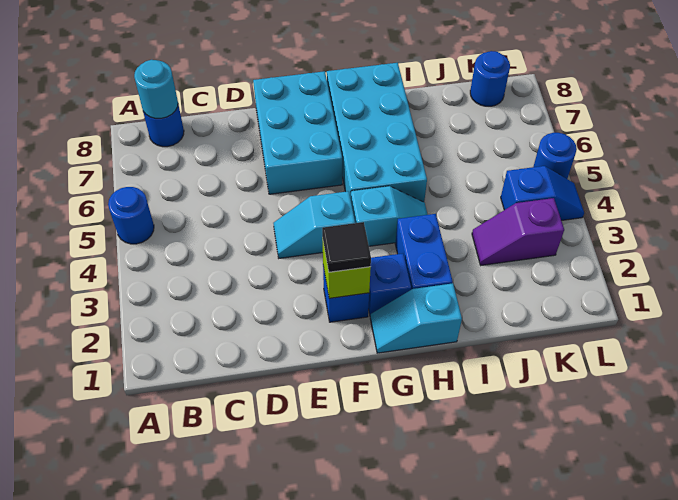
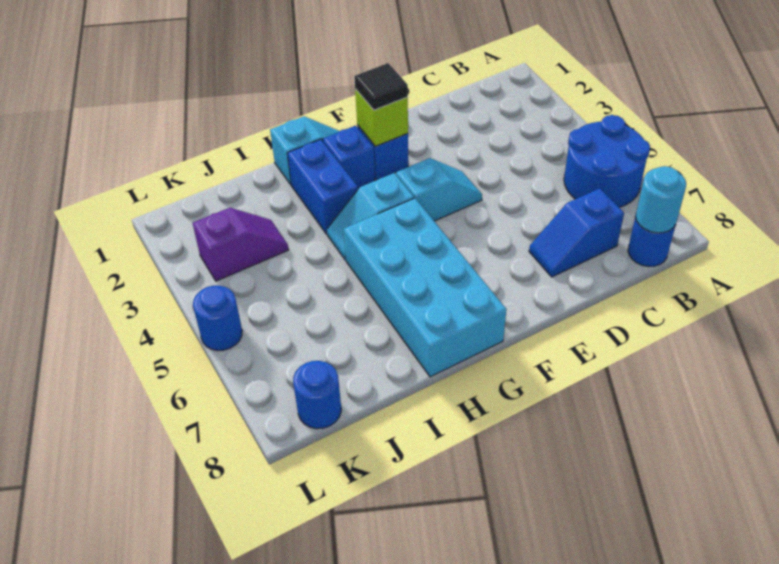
blue 1x1 round brick [108,187,154,244] -> blue 2x2 round brick [564,115,650,207]
cyan 2x3 brick [253,71,342,194] -> none
blue 1x2 slope [501,166,584,221] -> blue 1x2 slope moved to [529,188,624,277]

